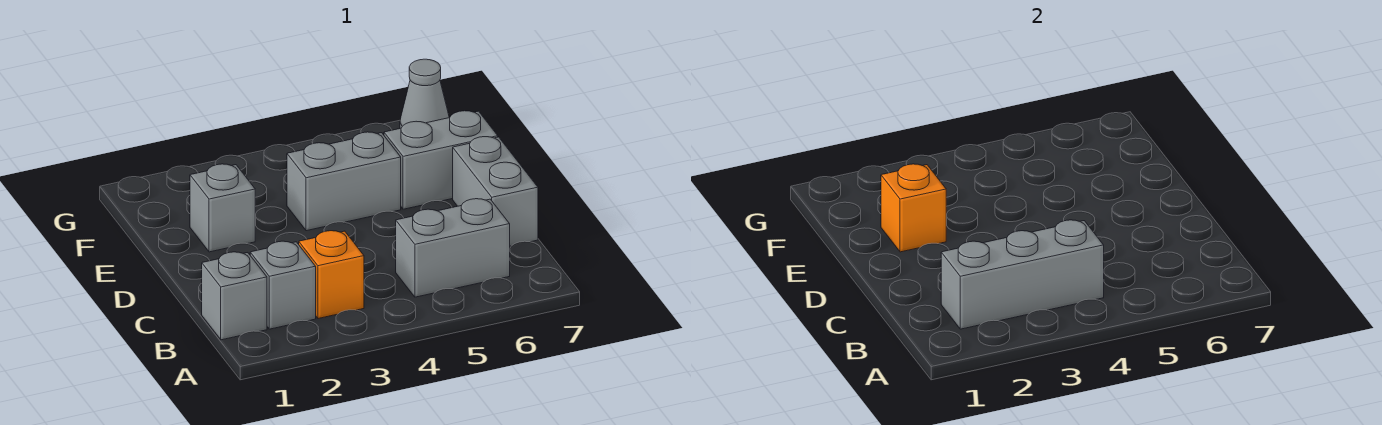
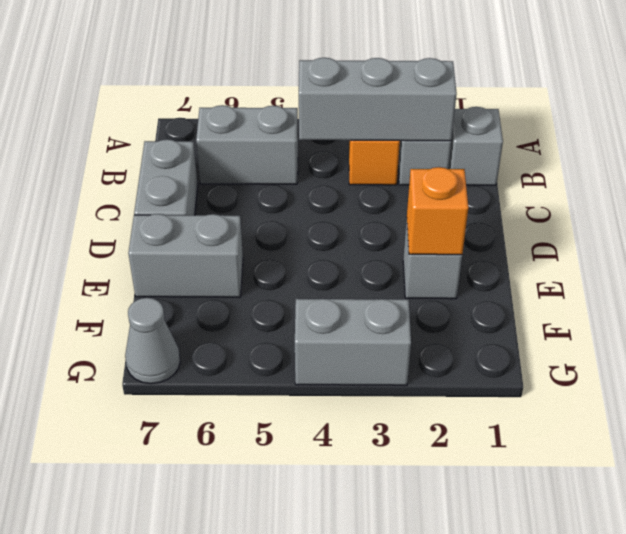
grey 1x2 brick [287,132,401,231] -> grey 1x2 brick moved to [295,299,411,385]

